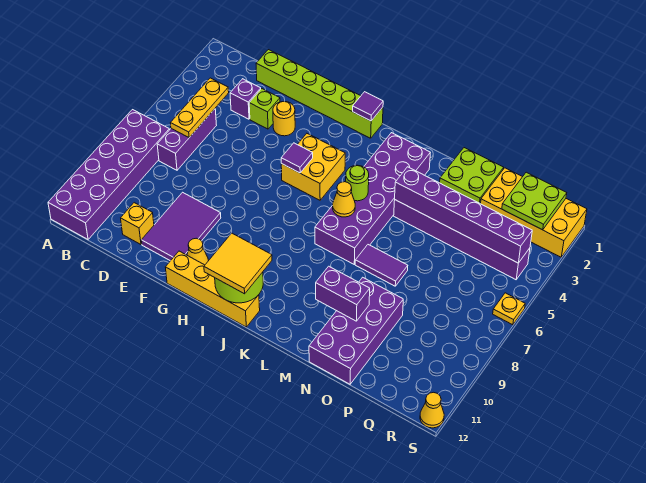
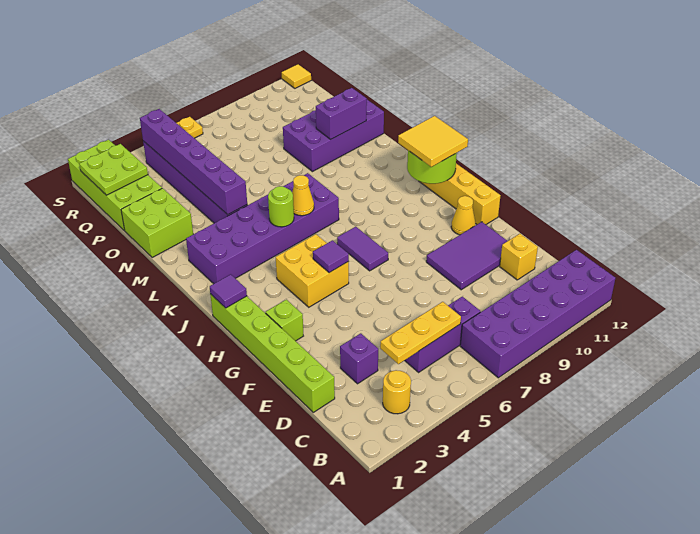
lime 1x1 brick [249,89,280,129] -> lime 1x1 brick moved to [265,300,303,341]
yellow 1x1 round brick [273,101,295,136] -> yellow 1x1 round brick moved to [383,370,411,414]
purple 1x2 tile [355,245,408,286] -> purple 1x2 tile moved to [337,227,388,271]
purple 1x2 brick [316,266,370,321] -> purple 1x2 brick turned to [316,88,367,139]
yellow 2x4 brick [481,168,587,257] -> lime 2x4 brick [68,140,162,231]
yellow 1x1 cone [420,392,444,428] -> yellow 1x1 tile [282,64,311,88]

